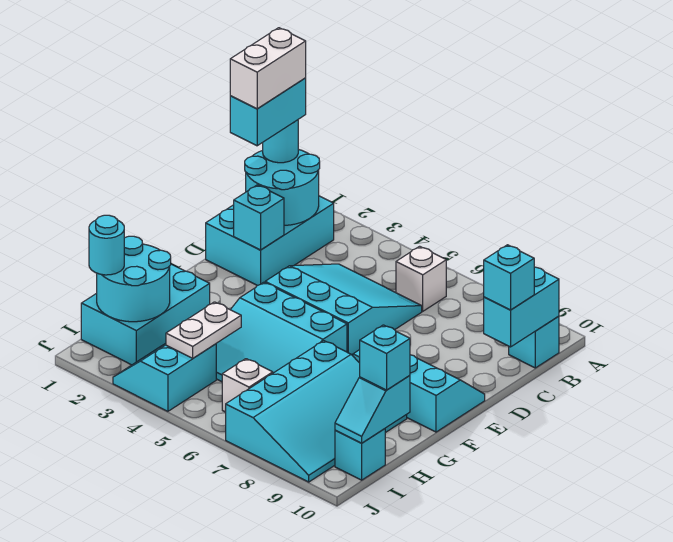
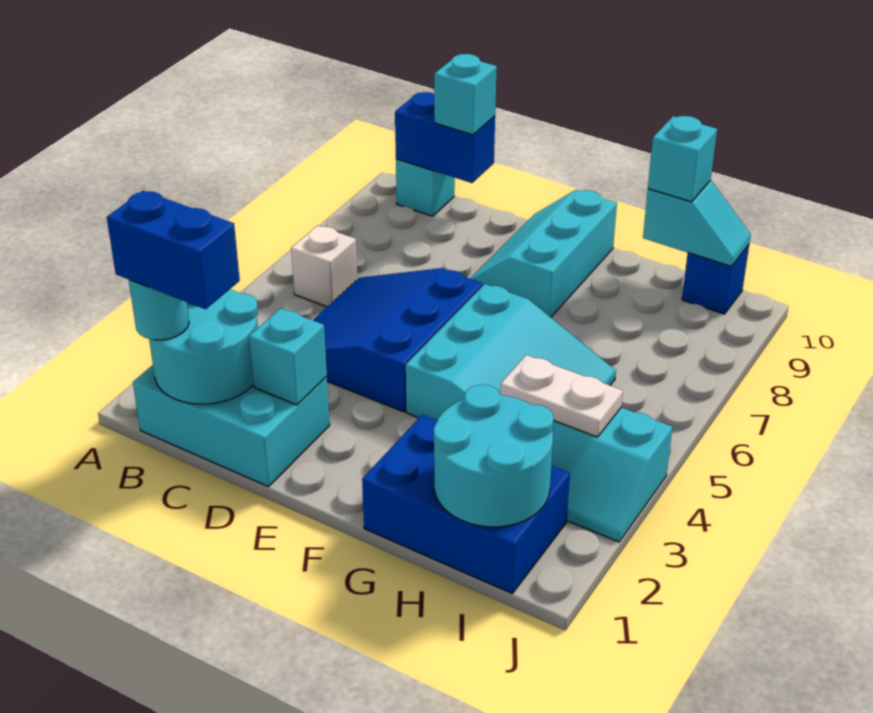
cyan 1x2 brick [230,78,306,146] -> blue 1x2 brick [107,191,240,309]
white 1x2 brick [230,28,306,109] -> none
cyan 1x2 brick [484,267,559,347] -> blue 1x2 brick [395,92,495,183]
cyan 3x3 slope [265,264,422,356] -> blue 3x3 slope [313,268,483,412]
cyan 2x3 brick [81,264,210,365] -> blue 2x3 brick [362,415,570,593]
cyan 3x4 slope [226,341,407,482] -> none
cyan 1x1 round brick [89,215,124,275] -> none
white 1x1 brick [222,359,273,412] -> none
cyan 1x1 brick [335,429,385,480] -> blue 1x1 brick [682,245,749,314]

